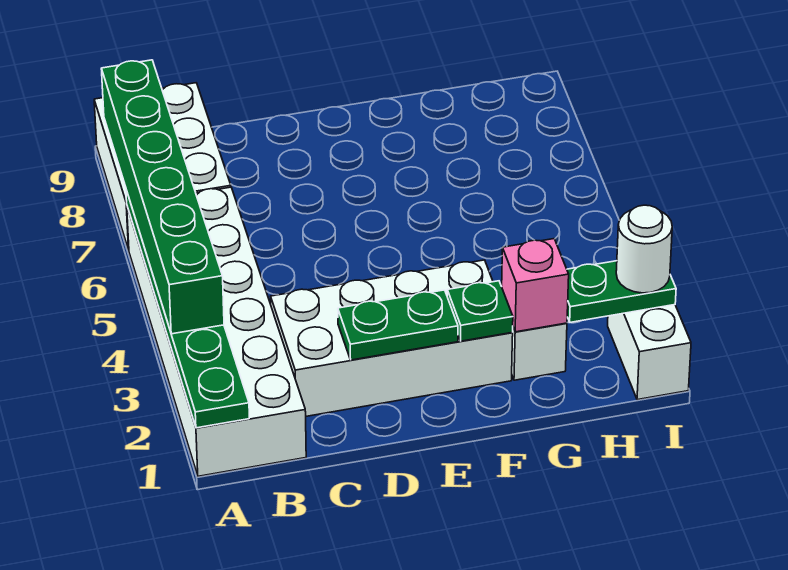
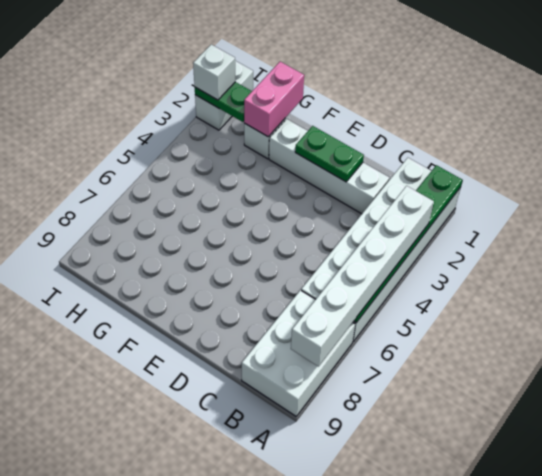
green 1x6 brick [101,60,224,334] -> white 1x6 brick [291,186,434,367]
white 2x4 brick [271,260,513,416] -> white 1x4 brick [269,119,389,214]
green 1x1 plate [447,281,513,341] -> none
pink 1x1 brick [502,239,569,332] -> pink 1x2 brick [244,62,304,137]
white 1x1 round brick [616,205,672,293] -> white 1x1 brick [193,44,235,100]

